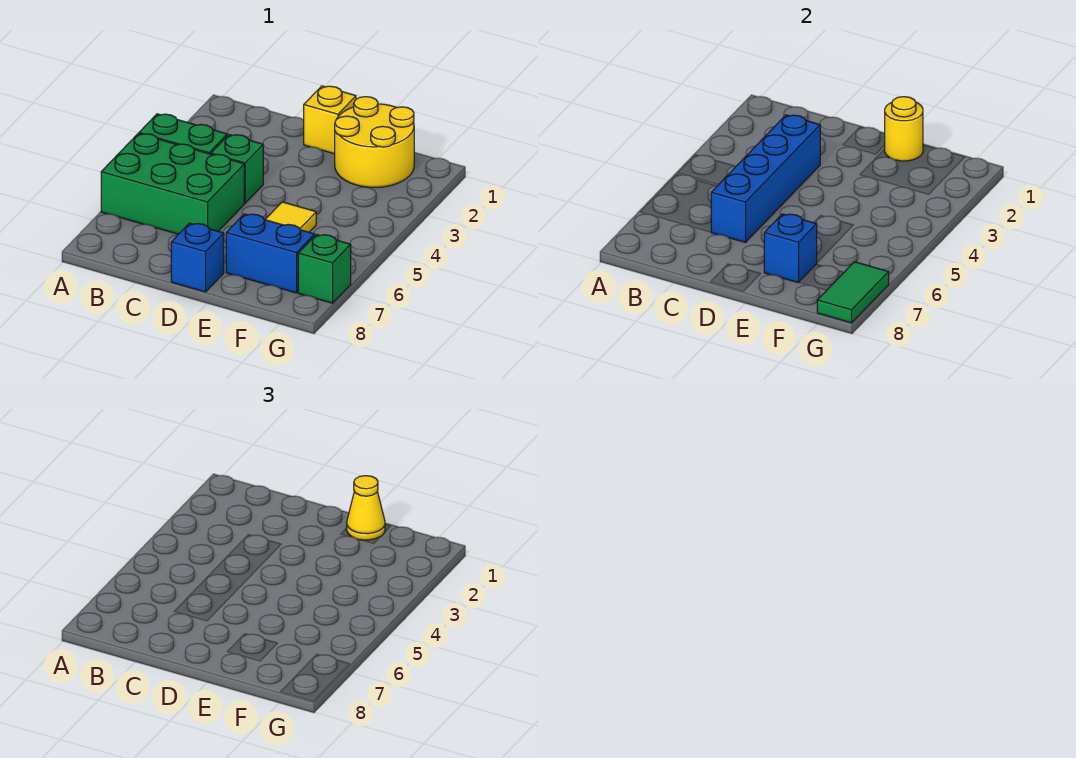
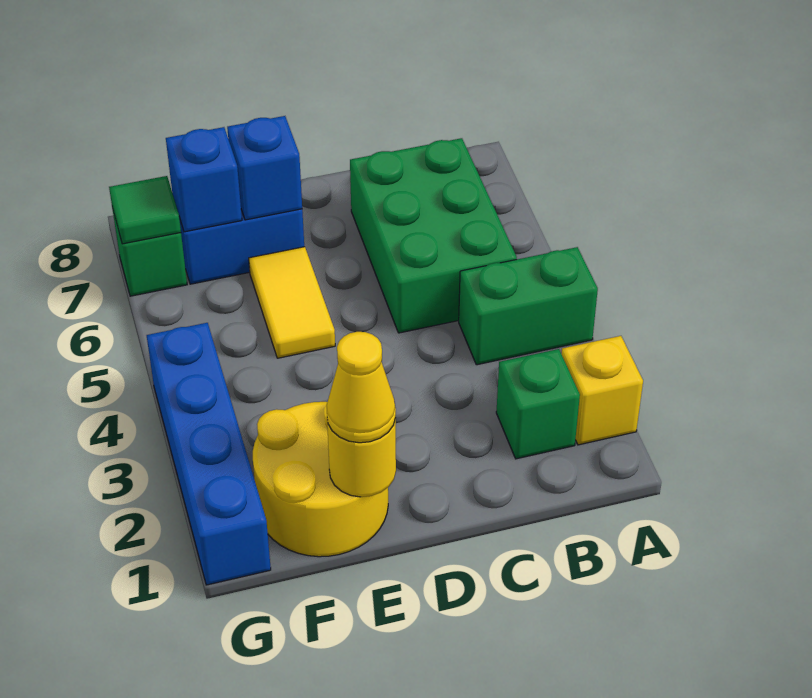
green 2x3 brick [101,133,244,234] -> green 2x3 brick turned to [350,138,517,333]
blue 1x4 brick [711,115,820,242] -> blue 1x4 brick moved to [147,323,271,585]
green 1x1 brick [211,135,263,203] -> green 1x1 brick moved to [496,349,580,459]
yellow 1x1 brick [304,86,356,154] -> yellow 1x1 brick moved to [562,336,643,445]
blue 1x1 brick [171,223,224,292] -> blue 1x1 brick moved to [166,127,242,232]
green 1x2 tile [817,262,889,323] -> green 1x1 tile [109,176,181,244]

